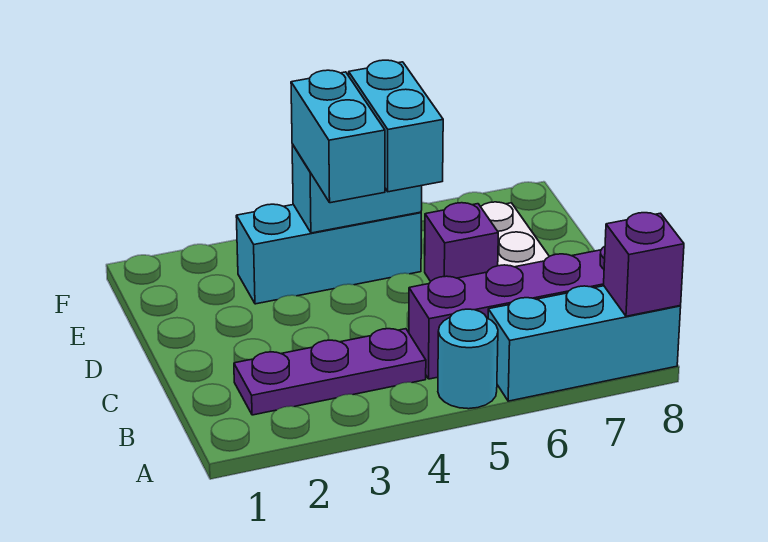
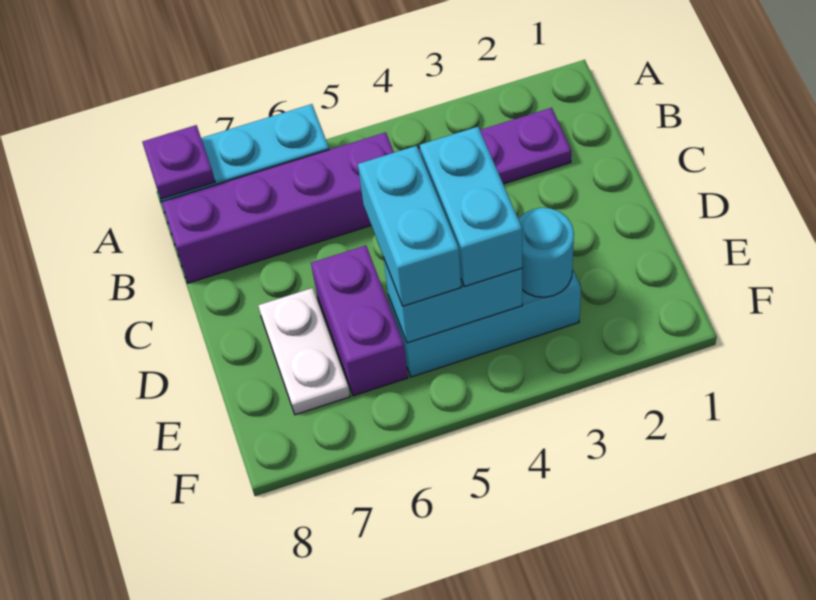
cyan 1x1 round brick [438,309,498,409] -> cyan 1x1 round brick moved to [518,208,574,297]
purple 1x1 brick [604,213,684,316] -> purple 1x1 plate [142,125,215,199]
purple 1x1 brick [425,203,498,282] -> purple 1x2 brick [311,245,408,396]

